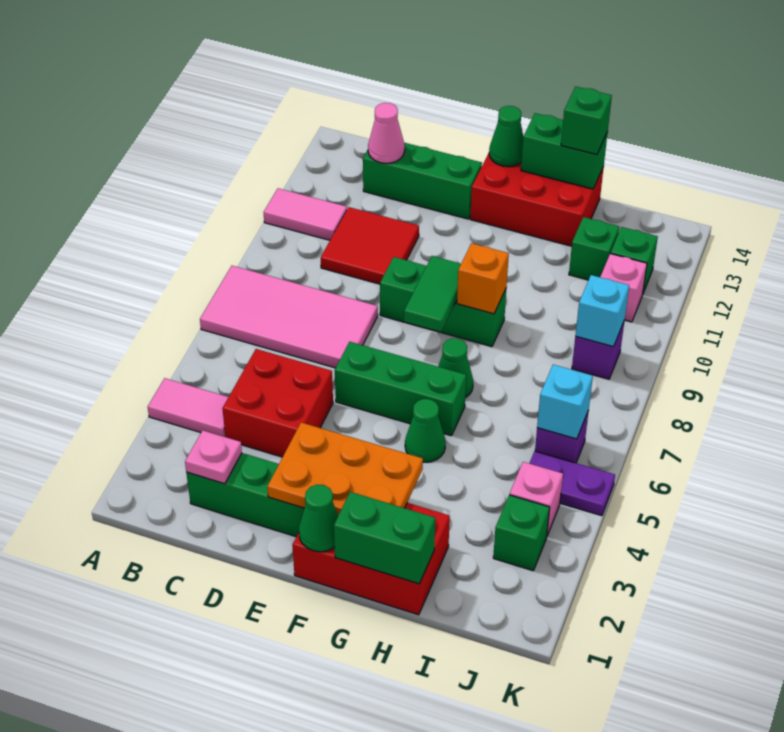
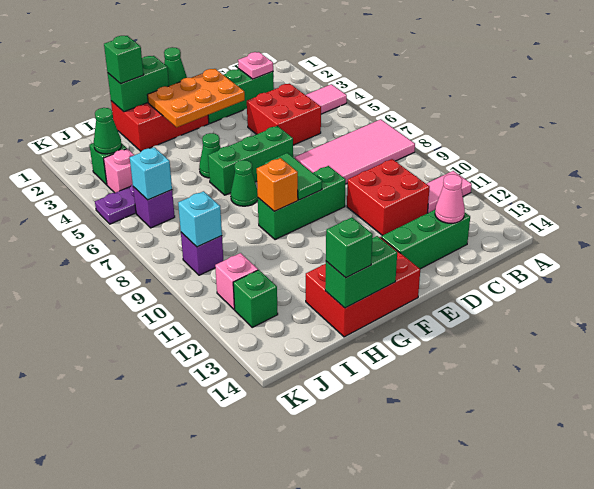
red 2x2 tile [321,207,419,284] -> red 2x2 brick [347,159,430,236]
green 1x1 cone [489,106,523,167] -> green 1x1 cone moved to [94,108,122,154]
green 1x1 brick [569,217,619,280] -> green 1x1 brick moved to [104,36,144,84]

